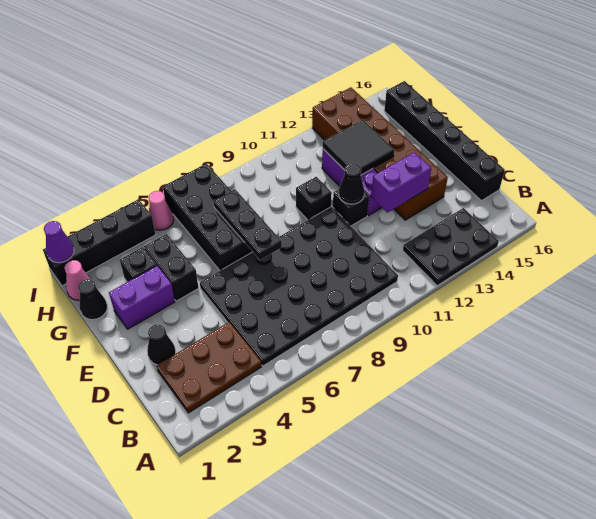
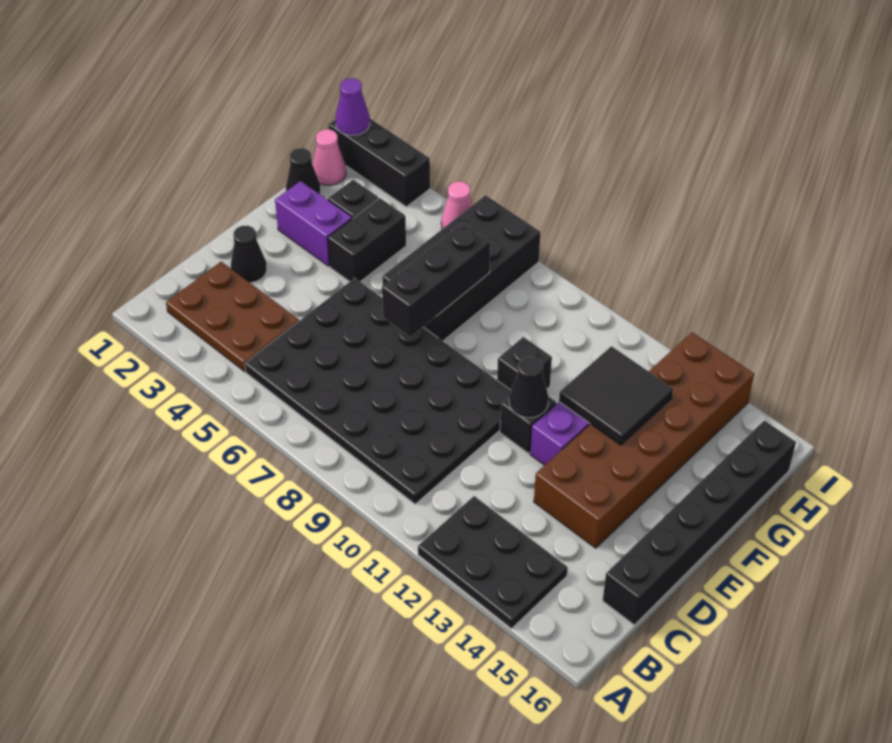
purple 1x2 brick [371,152,431,213] -> none
black 1x3 plate [214,189,282,260] -> black 1x3 brick [382,223,490,337]
black 1x4 brick [43,199,156,286] -> black 1x3 brick [329,119,430,207]

